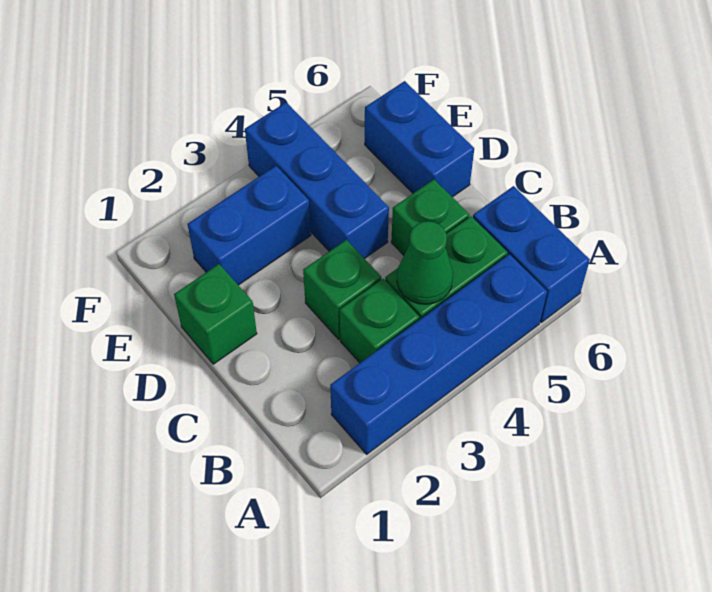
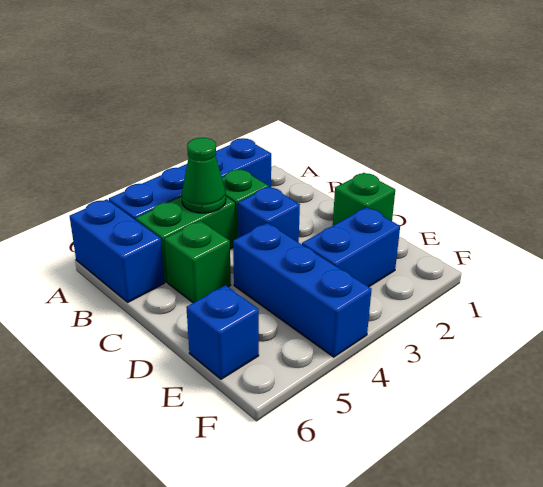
green 1x1 brick [303,240,381,339] -> blue 1x1 brick [238,187,300,242]
blue 1x2 brick [365,81,474,197] -> blue 1x1 brick [186,285,259,379]

